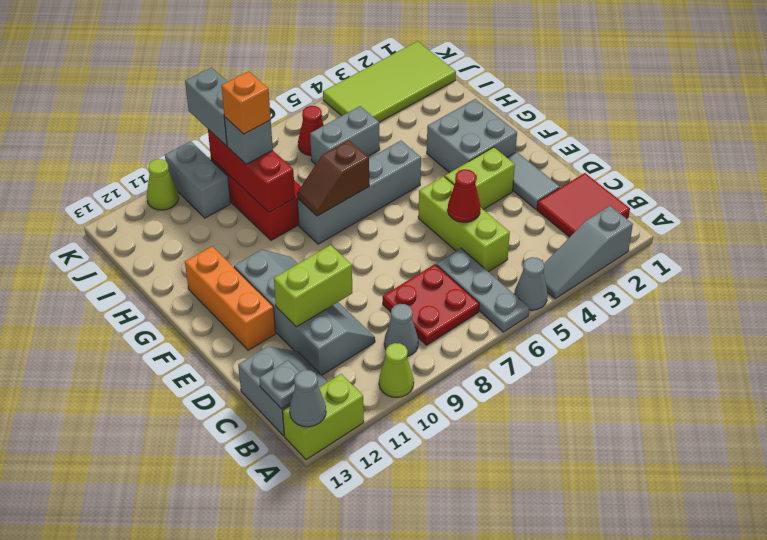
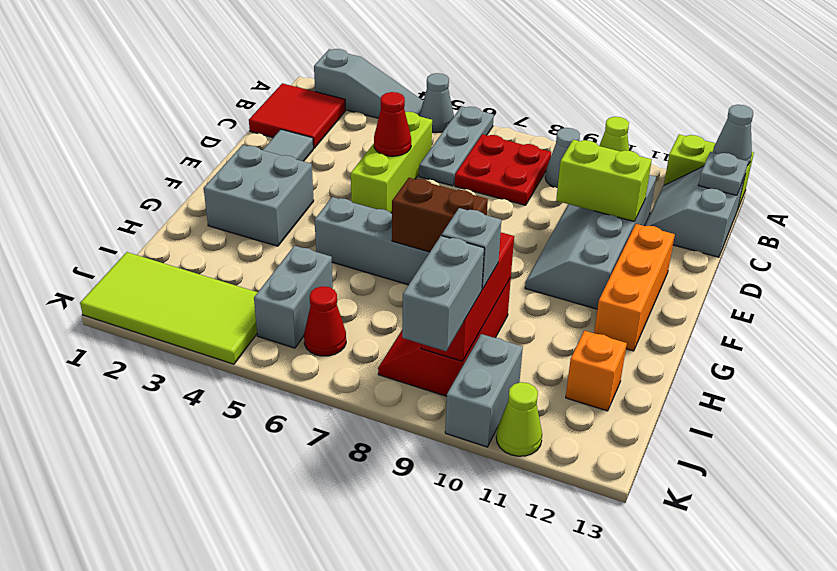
lime 1x2 brick [445,147,515,209] -> none
brown 1x2 slope [297,140,369,216] -> brown 1x2 brick [392,178,488,252]
grey 1x2 brick [310,106,380,165] -> grey 1x2 brick turned to [254,246,333,348]
orange 1x1 brick [221,71,271,134] -> orange 1x1 brick moved to [566,331,627,411]

